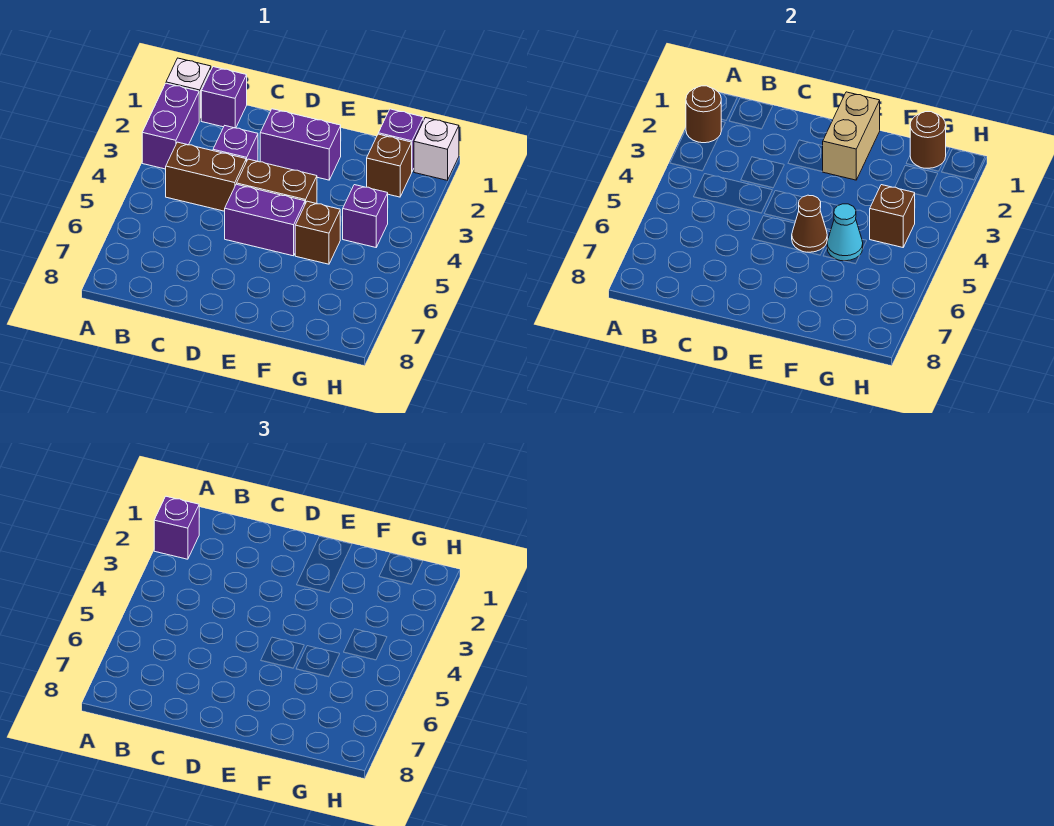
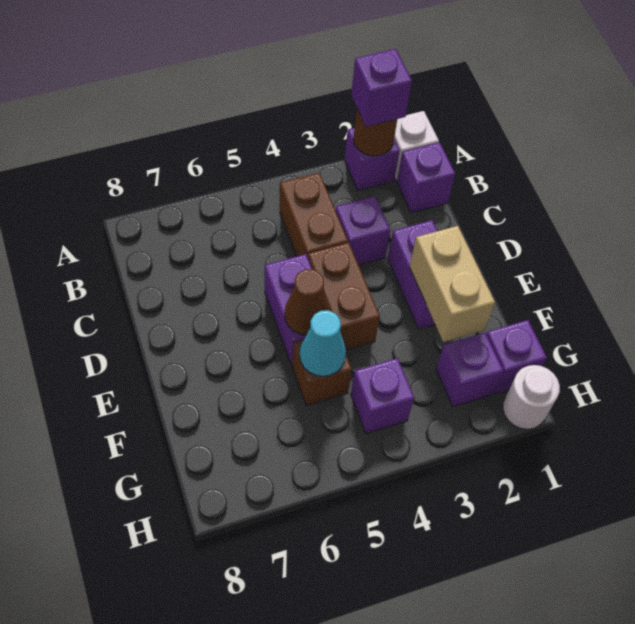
purple 1x2 brick [142,83,199,169] -> purple 1x1 brick [344,128,400,190]
tan 1x2 brick [822,92,880,180] -> tan 1x2 brick turned to [409,226,495,342]
brown 1x1 round brick [910,112,946,168] -> none
brown 1x1 brick [367,134,412,197] -> purple 1x1 brick [436,333,503,407]
brown 1x1 brick [870,185,915,247] -> none
white 1x1 brick [414,117,459,180] -> white 1x1 round brick [503,365,560,429]

